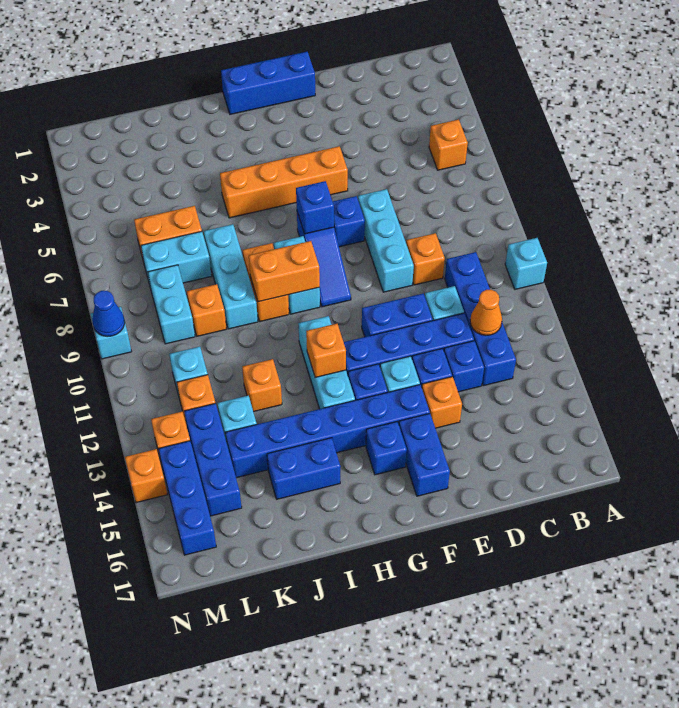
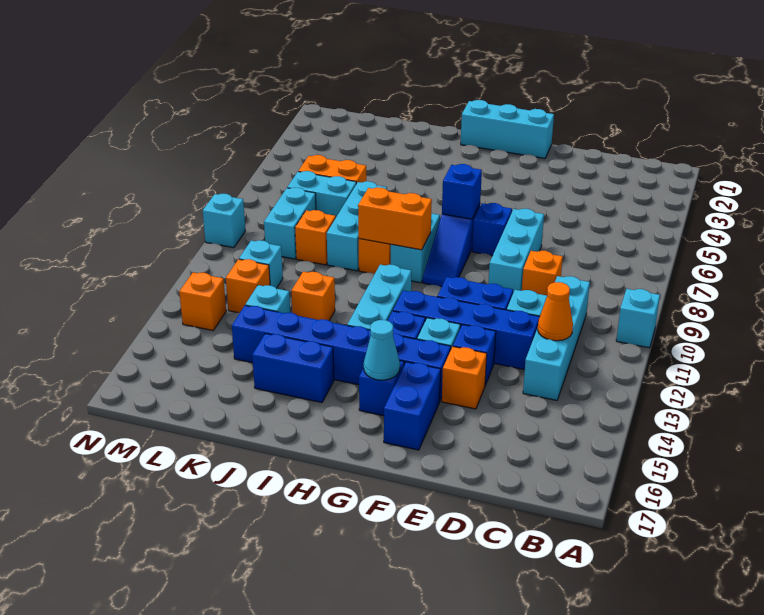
orange 1x1 brick [429,119,468,170] -> none
blue 1x4 brick [445,252,516,386] -> cyan 1x4 brick [523,276,590,400]
blue 1x1 brick [444,341,484,392] -> none
blue 1x3 brick [221,52,315,114] -> cyan 1x3 brick [461,100,554,158]
orange 1x4 brick [220,146,348,218] -> none
none -> cyan 1x1 cone [364,320,400,380]
orange 1x1 brick [306,324,346,377] -> none
blue 1x3 brick [184,403,242,516] -> none
blue 1x3 brick [159,441,216,555] -> none
blue 1x1 cone [92,291,125,337] -> none
orange 1x1 brick [125,449,167,503] -> none

